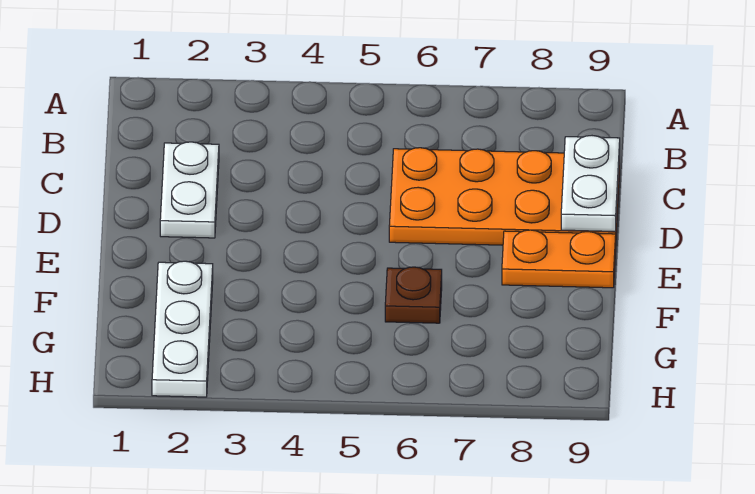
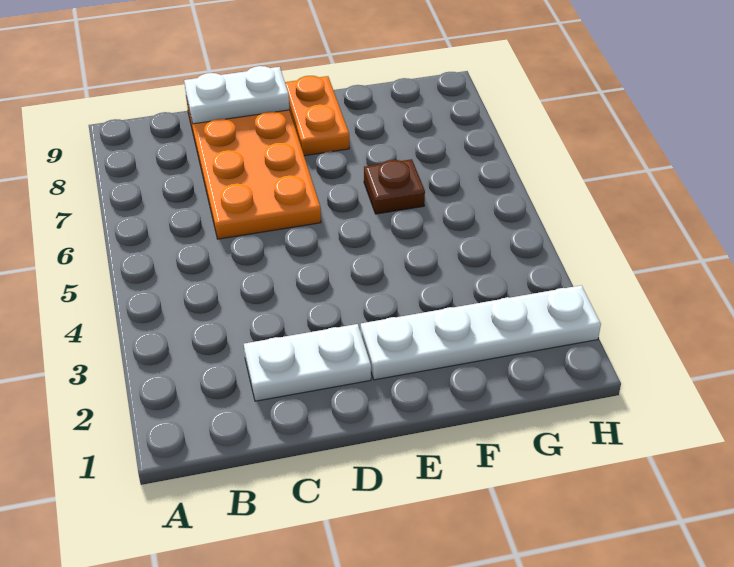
white 1x3 plate [152,261,213,397] -> white 1x4 plate [361,285,601,380]

